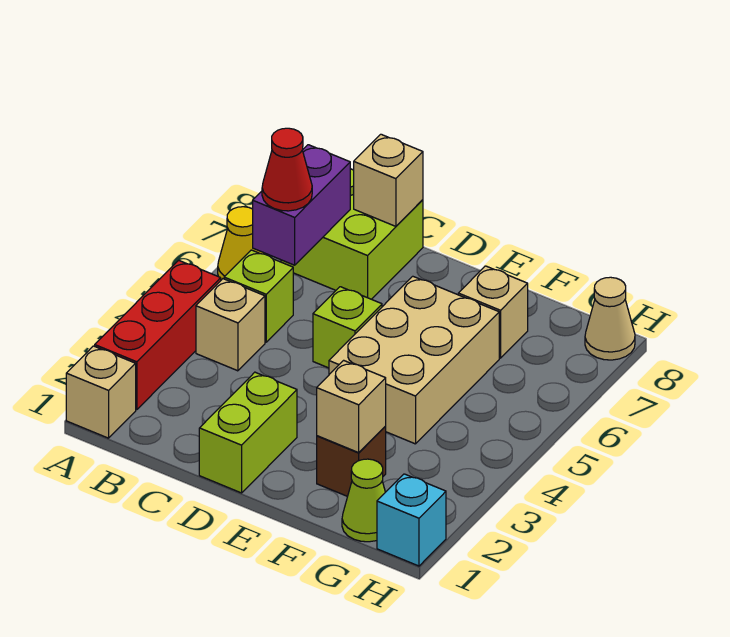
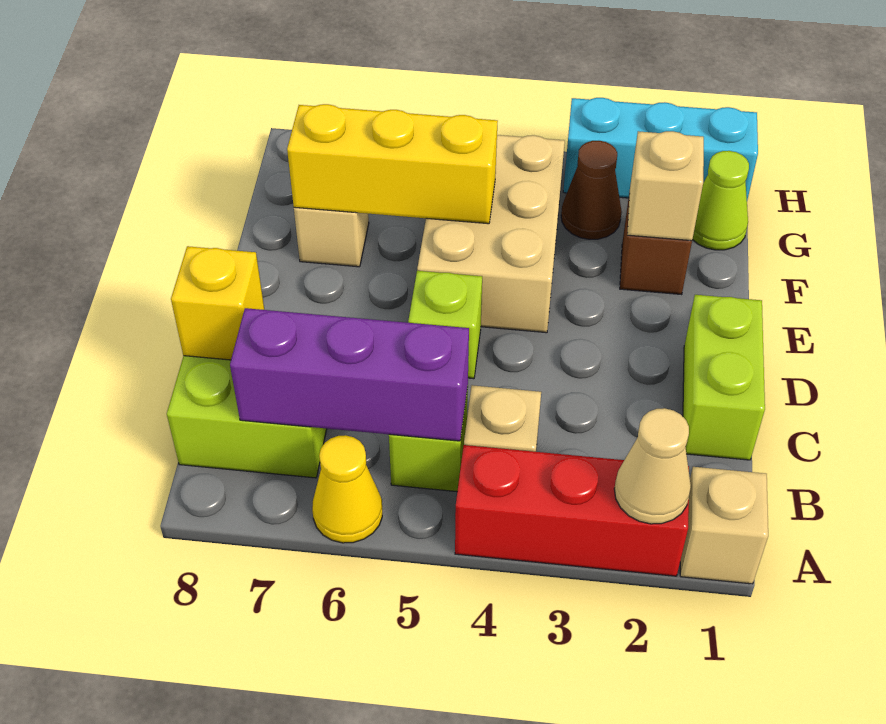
purple 1x2 brick [253,145,350,265] -> purple 1x3 brick [230,308,469,441]
red 1x1 cone [262,128,312,211] -> none
tan 1x1 brick [354,134,423,226] -> yellow 1x1 brick [171,246,264,360]
lime 1x2 brick [199,372,297,493] -> lime 1x2 brick turned to [683,295,765,460]
tan 2x3 brick [329,276,499,444] -> tan 2x3 brick turned to [417,135,565,333]
none -> yellow 1x3 brick [287,104,498,224]
none -> brown 1x1 cone [561,141,622,239]
cyan 1x1 brick [377,474,446,566] -> cyan 1x3 brick [563,98,758,200]
tan 1x1 cone [585,277,635,360] -> tan 1x1 cone moved to [614,408,691,524]

